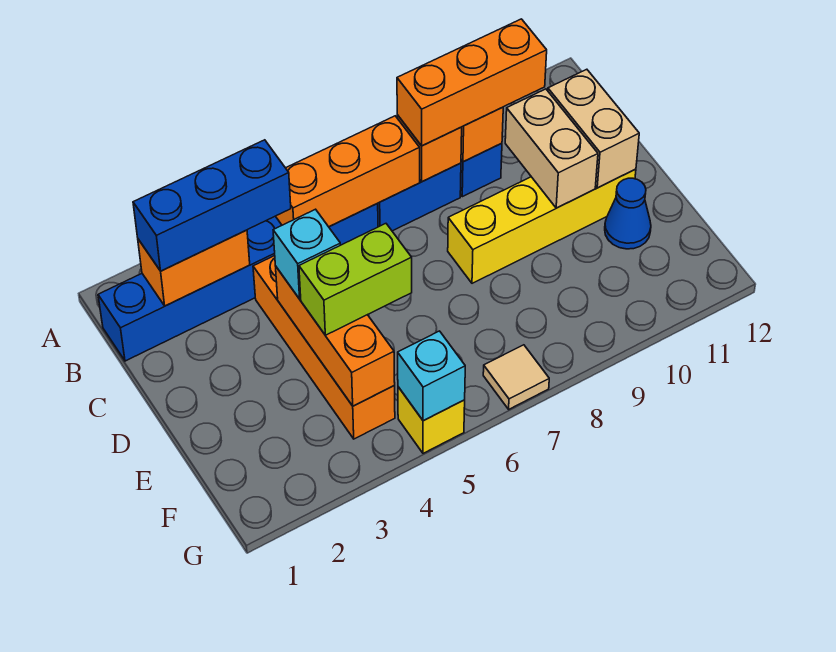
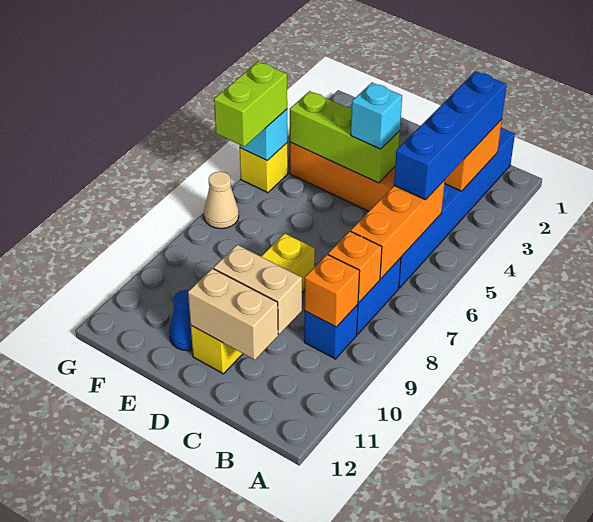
blue 1x3 brick [133,140,291,271] -> blue 1x4 brick [394,71,507,200]
orange 1x3 brick [397,19,547,146] -> none
orange 1x3 brick [276,267,395,406] -> lime 1x3 brick [290,91,400,183]
lime 1x2 brick [299,224,412,335] -> lime 1x2 brick moved to [214,61,287,146]
tan 1x1 tile [483,345,549,409] -> tan 1x1 cone [204,172,239,229]

